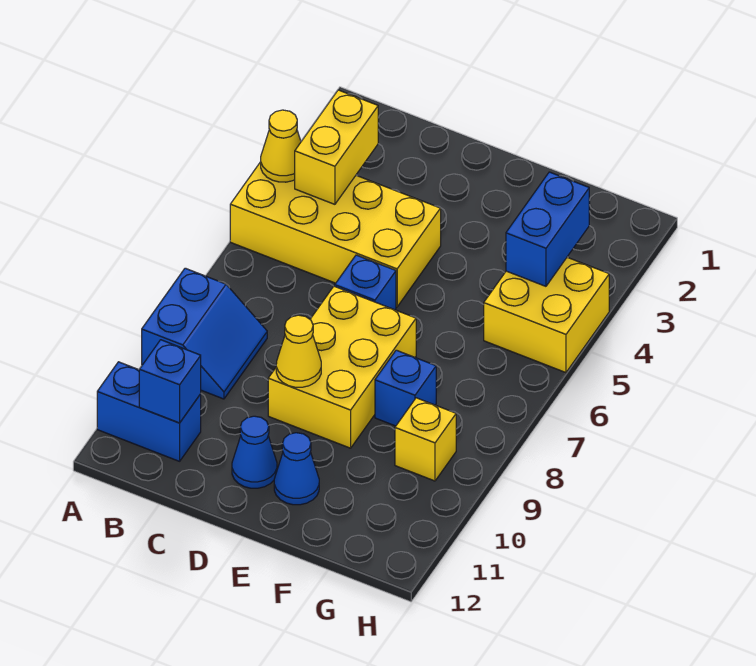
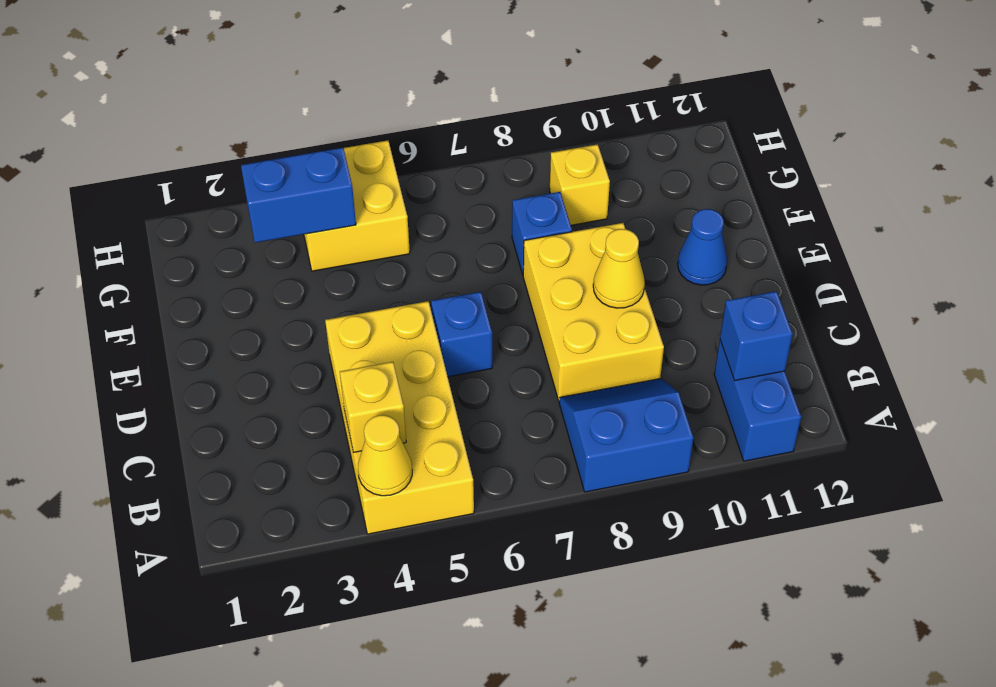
yellow 1x2 brick [295,90,378,204] -> yellow 1x1 brick [340,362,406,453]
yellow 2x3 brick [268,286,416,448] -> yellow 2x3 brick turned to [523,223,664,401]
blue 1x1 cone [232,416,277,488] -> none

